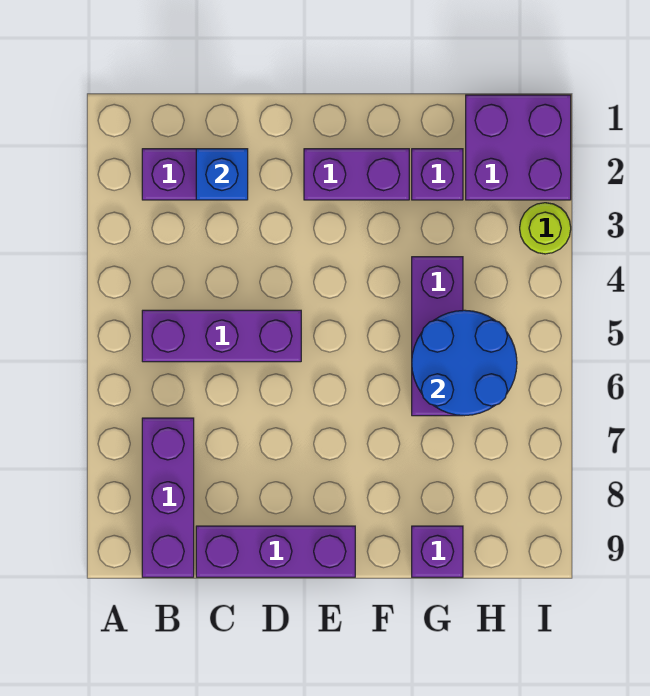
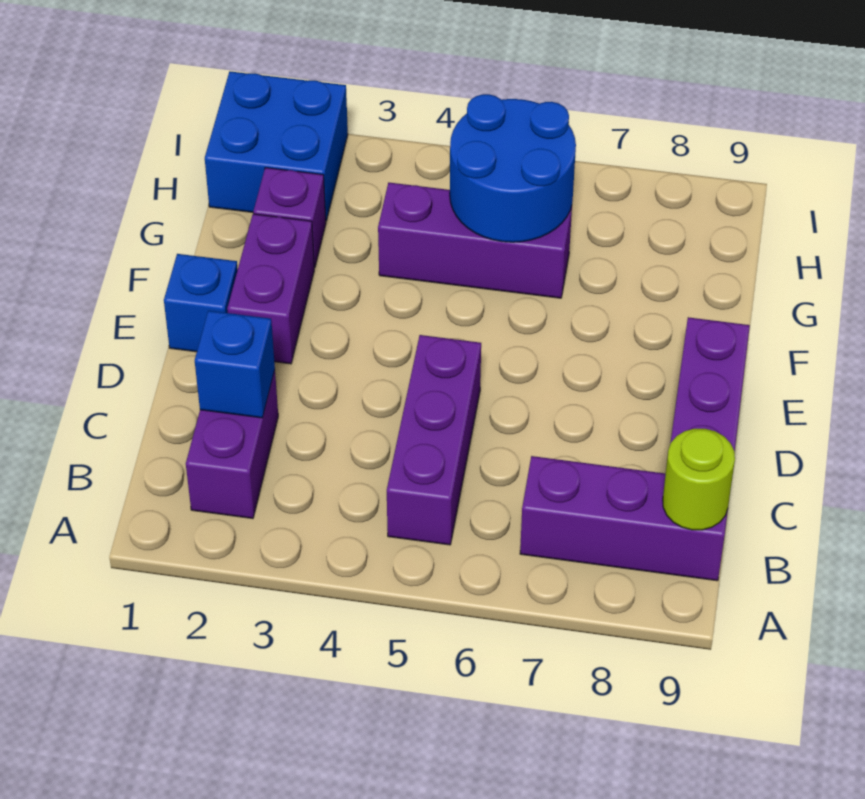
none -> blue 1x1 brick [164,254,238,352]
purple 1x1 brick [412,526,463,577] -> none
purple 2x2 brick [466,95,571,200] -> blue 2x2 brick [205,71,348,221]
lime 1x1 round brick [520,203,571,254] -> lime 1x1 round brick moved to [663,429,735,530]

